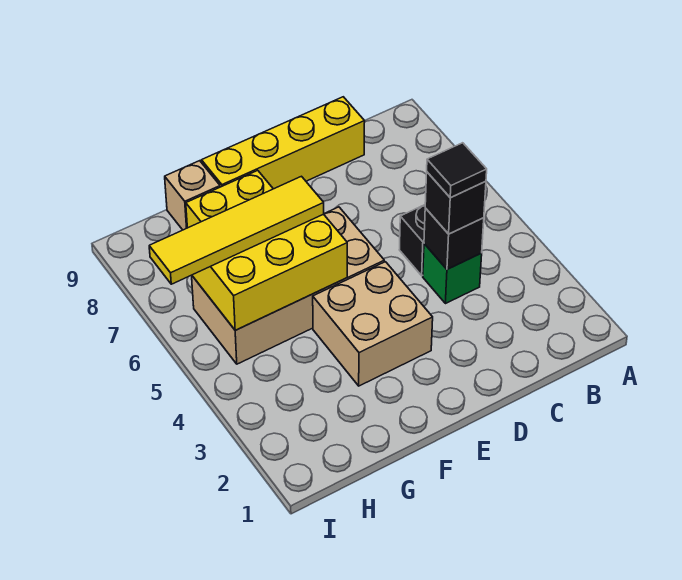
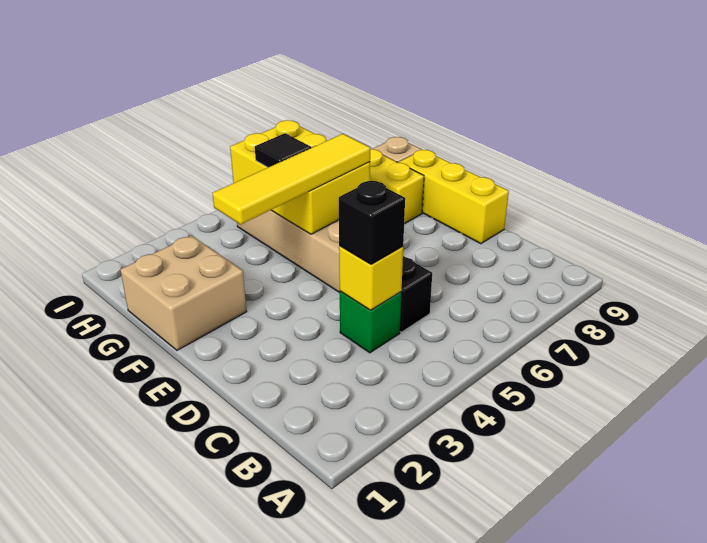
black 1x1 brick [424,208,484,269] -> yellow 1x1 brick [339,246,403,310]
black 1x1 tile [427,143,487,198] -> black 1x1 tile moved to [255,133,311,167]
yellow 1x4 brick [202,97,365,189] -> yellow 1x3 brick [399,150,509,244]
tan 2x2 brick [313,262,433,386] -> tan 2x2 brick moved to [120,235,247,350]
yellow 1x4 tile [149,176,324,284] -> yellow 1x4 tile turned to [213,134,370,224]

